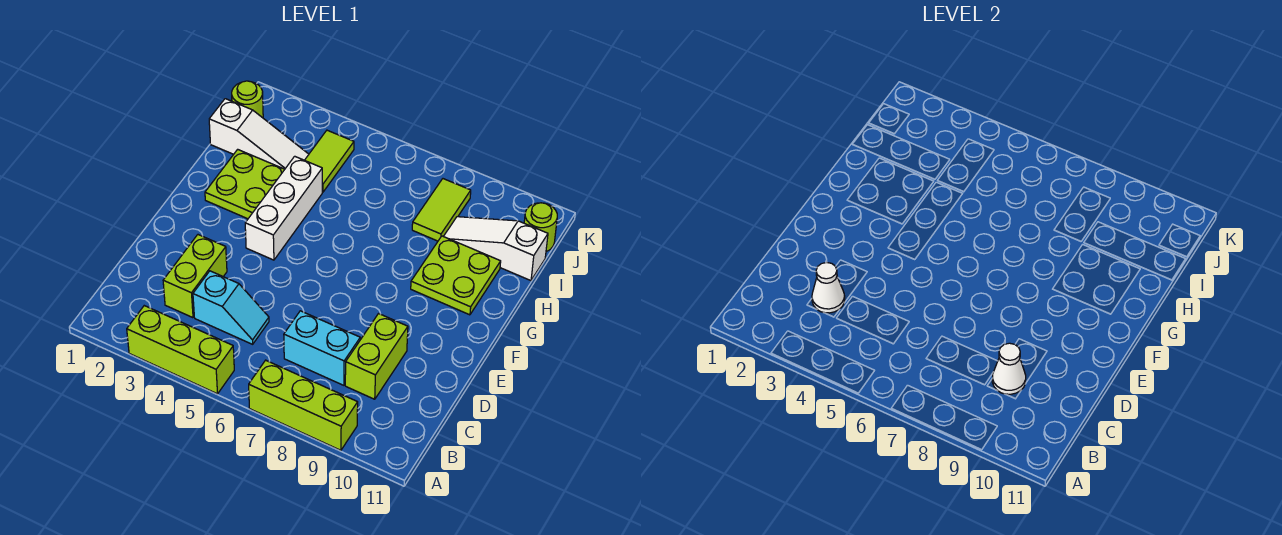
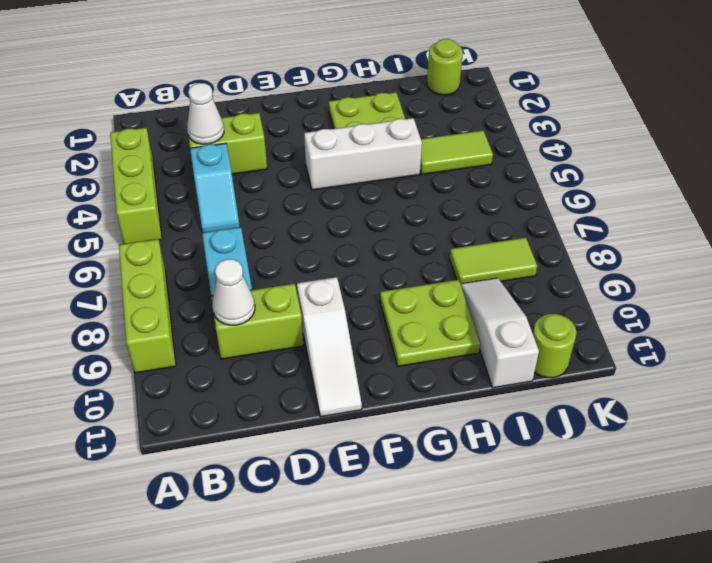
white 1x3 slope [209,99,309,169] -> white 1x3 slope moved to [297,277,362,417]

